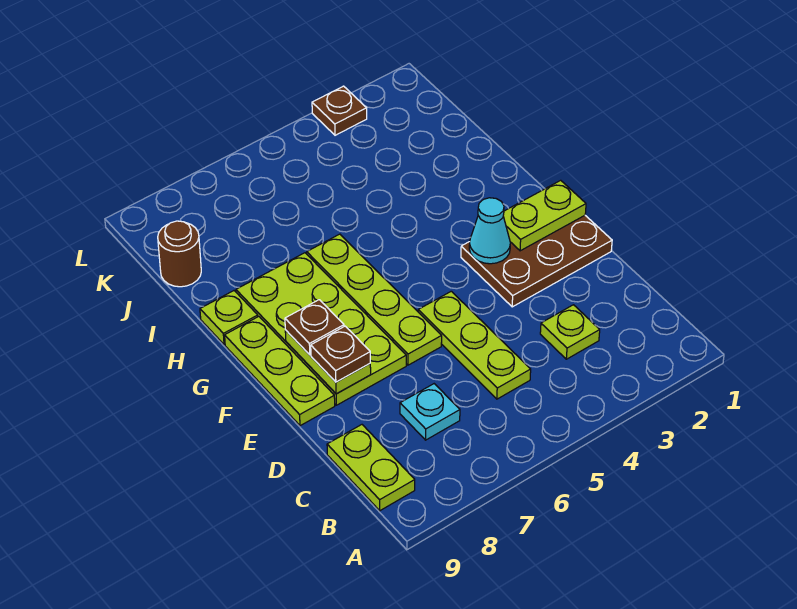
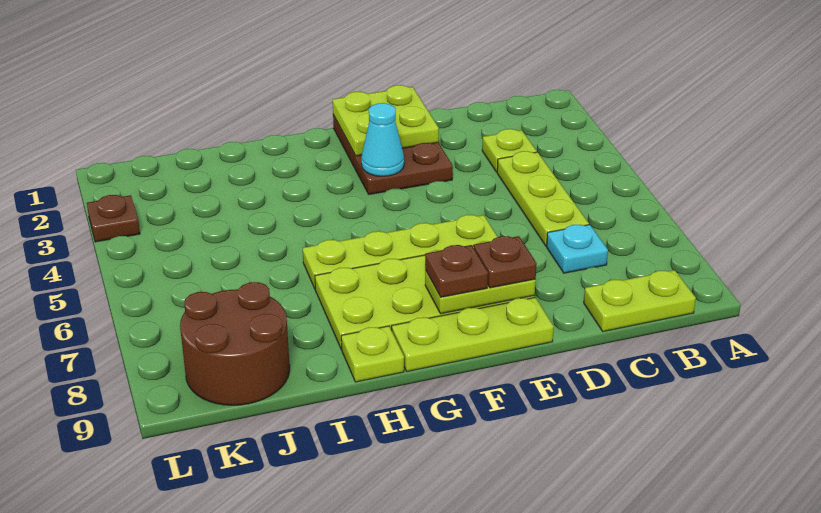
lime 1x3 plate [418,291,531,399] -> lime 1x3 plate turned to [497,151,589,246]
lime 1x2 plate [503,180,586,251] -> lime 2x2 plate [333,85,439,156]
brown 1x1 round brick [158,221,201,287] -> brown 2x2 round brick [180,282,290,405]

